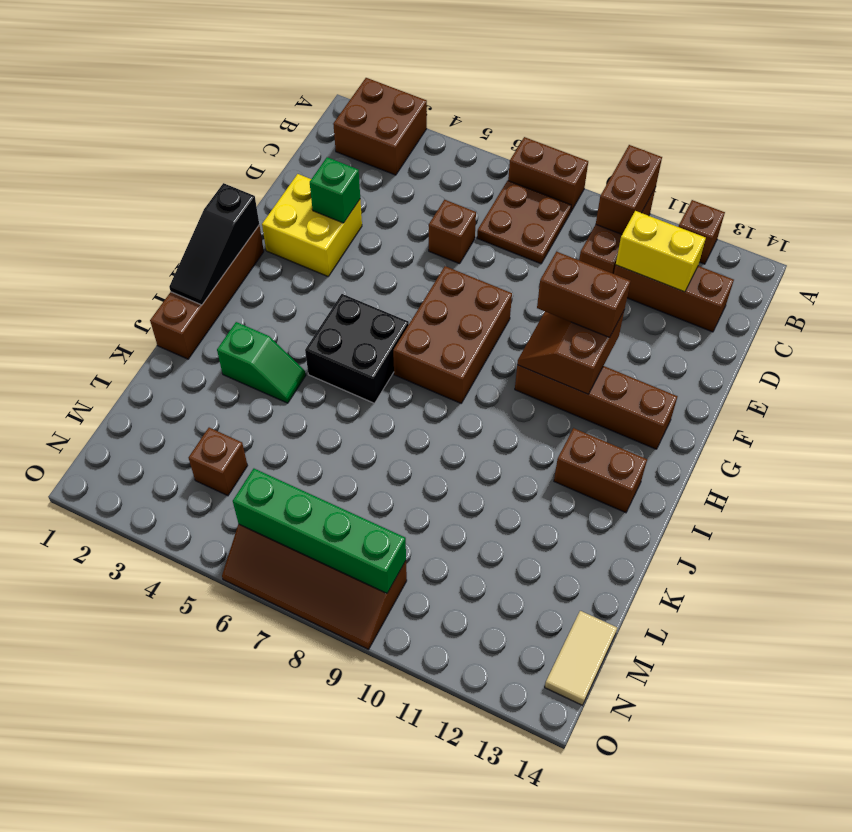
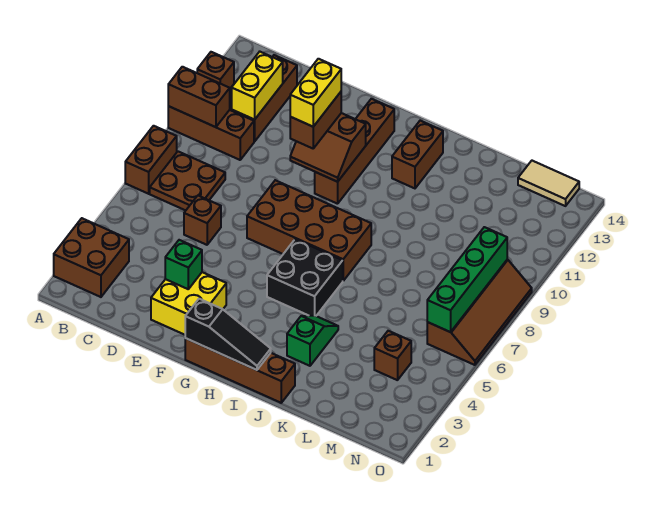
brown 2x3 brick [393,266,512,403] -> brown 2x4 brick [247,180,371,281]
none -> yellow 1x2 brick [290,59,341,127]

